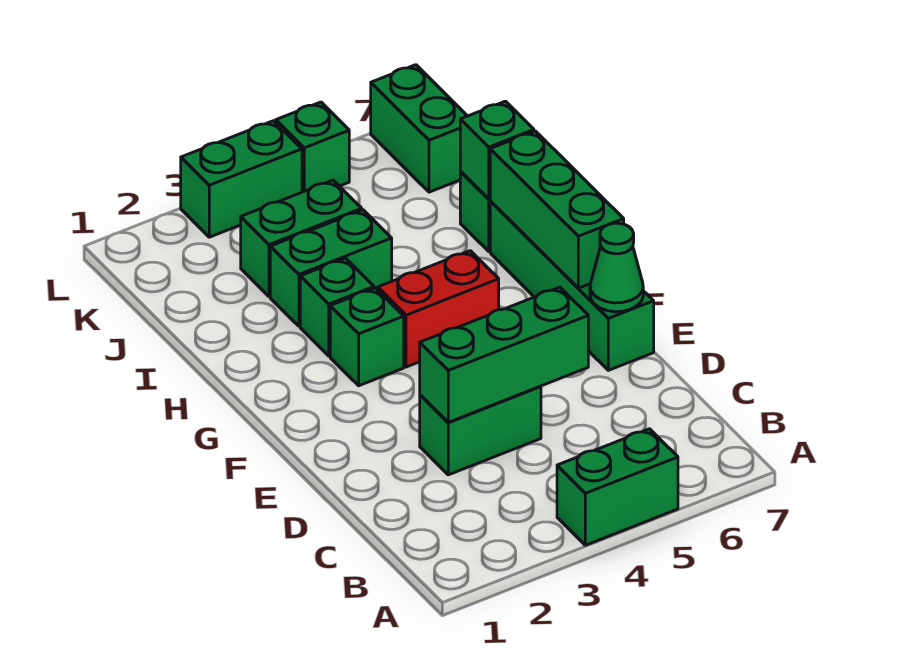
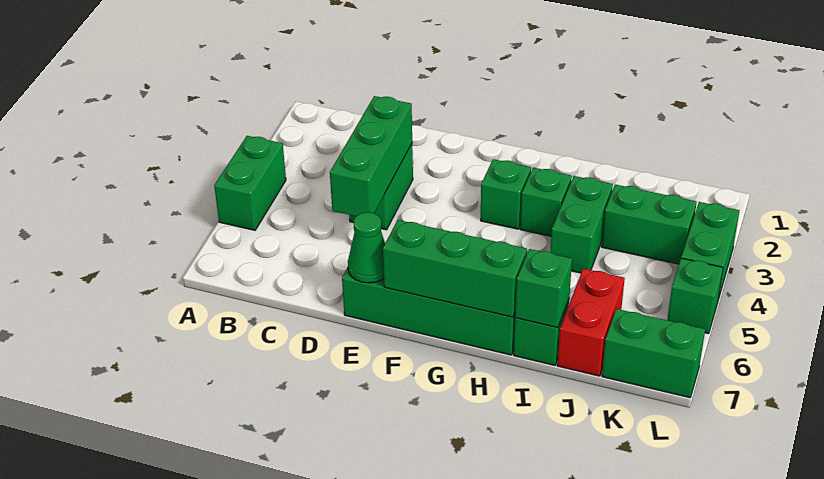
red 1x2 brick [378,251,499,367] -> red 1x2 brick moved to [557,269,625,376]
green 1x2 brick [241,180,362,297] -> green 1x2 brick turned to [602,185,697,264]

